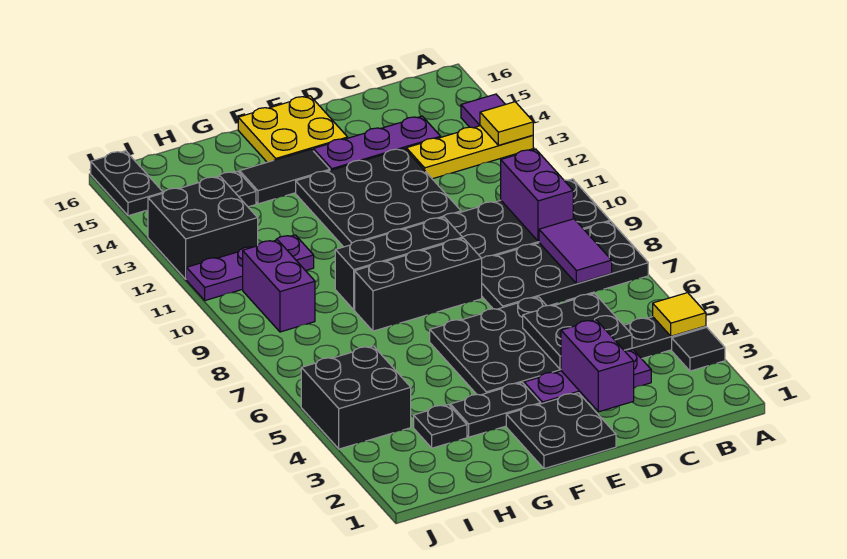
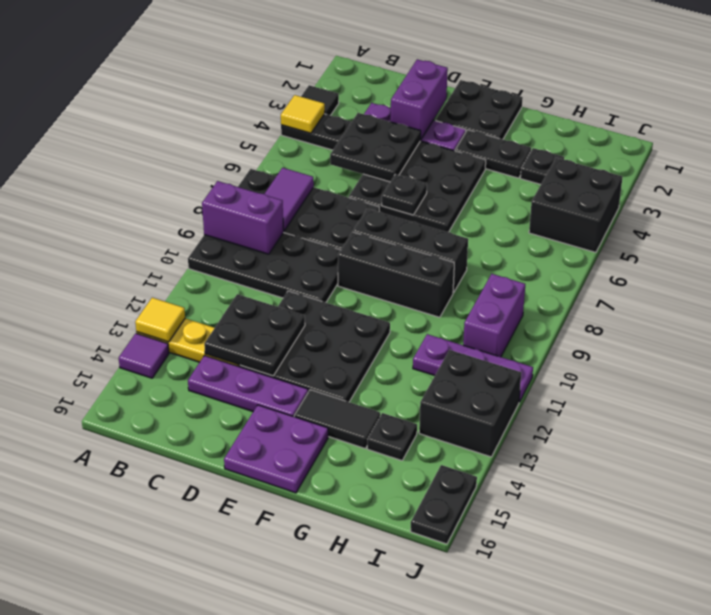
purple 1x2 brick [501,149,573,241] -> purple 1x2 brick turned to [202,181,284,254]
none -> black 2x2 plate [204,294,305,376]
none -> black 1x1 plate [382,174,427,215]
yellow 2x2 plate [238,96,348,162] -> purple 2x2 plate [224,405,328,493]

